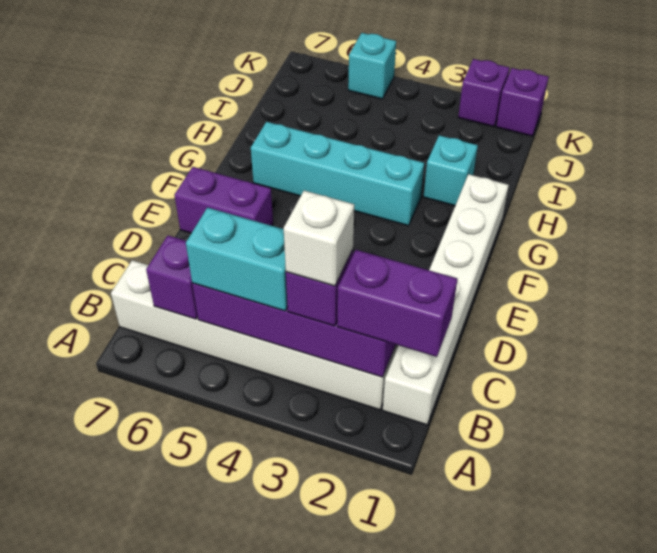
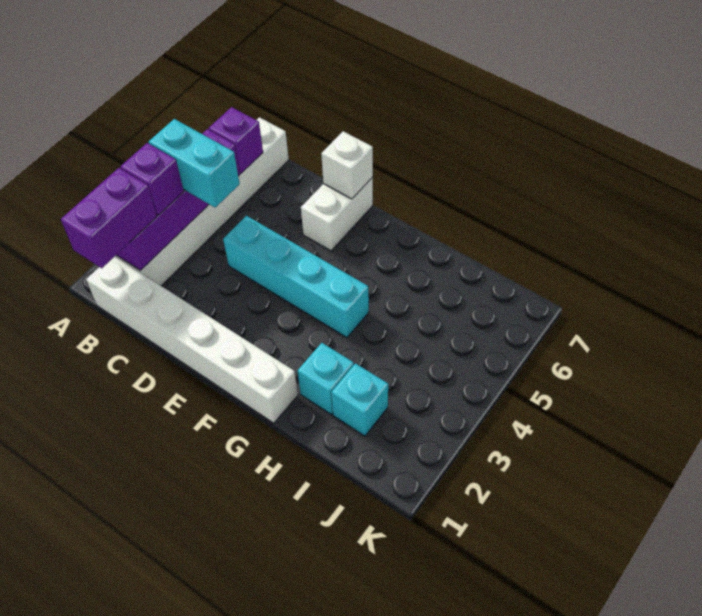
white 1x1 brick [284,191,354,286] -> white 1x1 brick moved to [321,131,373,199]
cyan 1x2 brick [186,208,287,311] -> cyan 1x2 brick turned to [149,119,240,208]
purple 1x2 brick [174,167,273,233] -> white 1x2 brick [301,178,373,251]
cyan 1x4 brick [251,122,424,226] -> cyan 1x4 brick turned to [223,216,369,338]
purple 1x1 brick [496,68,549,136] -> none
purple 1x1 brick [458,59,510,127] -> none
cyan 1x1 brick [348,33,396,99] -> cyan 1x1 brick moved to [331,363,388,436]

